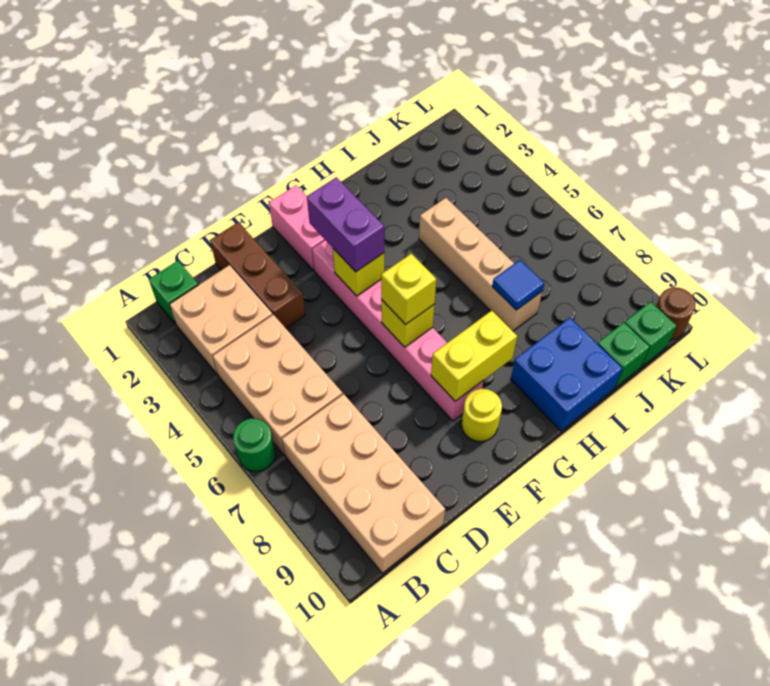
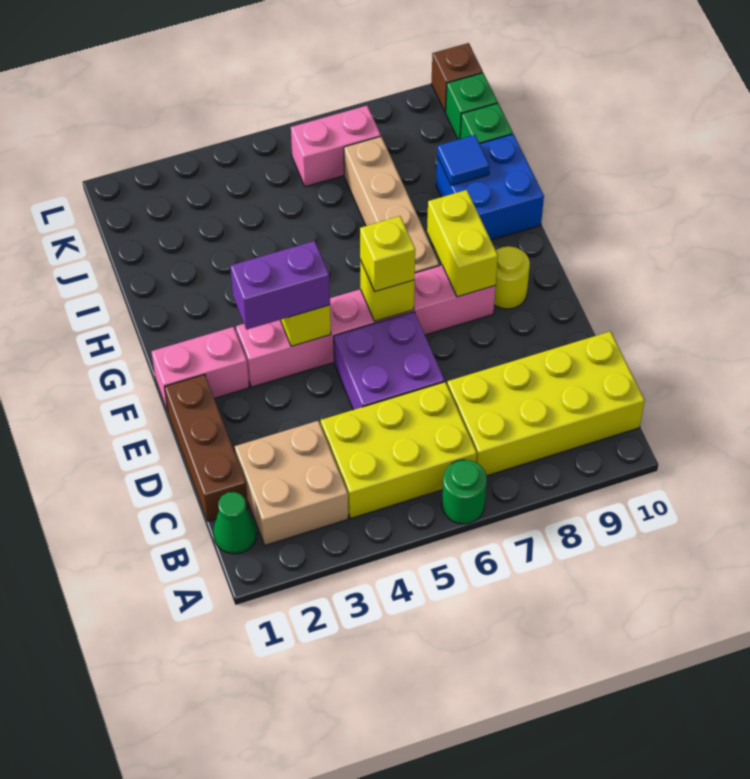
green 1x1 brick [149,261,198,324] -> green 1x1 cone [213,492,257,554]
tan 2x3 brick [213,315,343,456] -> yellow 2x3 brick [321,382,477,518]
tan 2x4 brick [282,394,445,573] -> yellow 2x4 brick [447,331,645,476]
brown 1x3 brick [210,222,305,328] -> brown 1x3 brick turned to [165,375,248,521]
none -> purple 2x2 brick [334,312,445,410]
tan 1x4 brick [419,198,543,331] -> tan 1x4 brick turned to [344,137,440,273]
blue 1x1 tile [492,260,544,310] -> blue 1x1 tile moved to [437,135,490,186]
none -> pink 1x2 brick [291,106,381,187]
brown 1x1 round brick [656,287,695,340] -> brown 1x1 brick [431,43,483,112]

